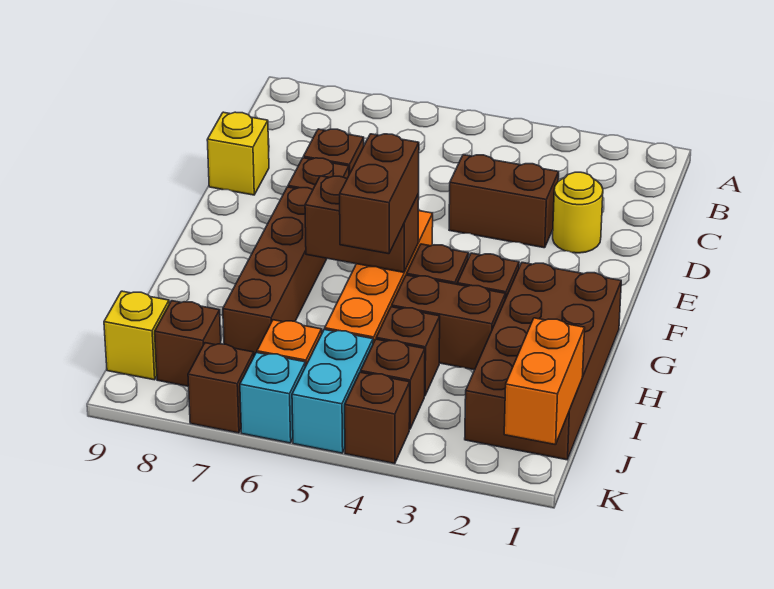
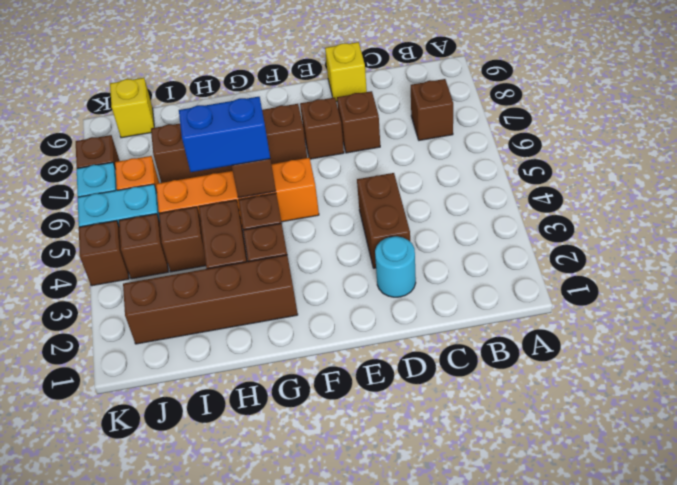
yellow 1x1 round brick [553,172,603,253] -> cyan 1x1 round brick [375,236,416,297]
brown 2x4 brick [465,263,621,460] -> brown 1x4 brick [123,255,298,344]
brown 1x2 brick [340,134,419,254] -> blue 1x2 brick [179,97,270,172]
orange 1x2 brick [504,318,585,445] -> none
brown 1x1 brick [155,301,221,386] -> brown 1x1 brick moved to [411,79,453,140]

